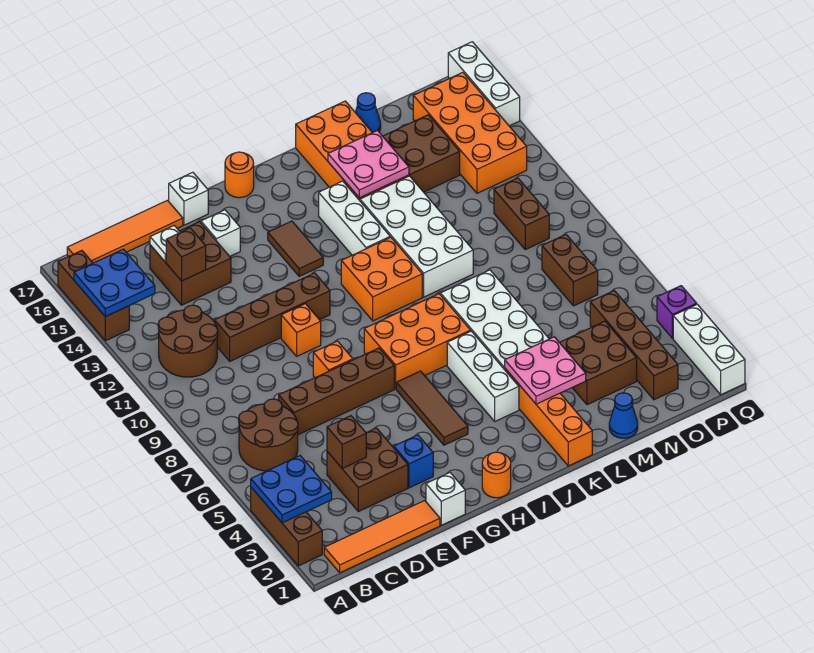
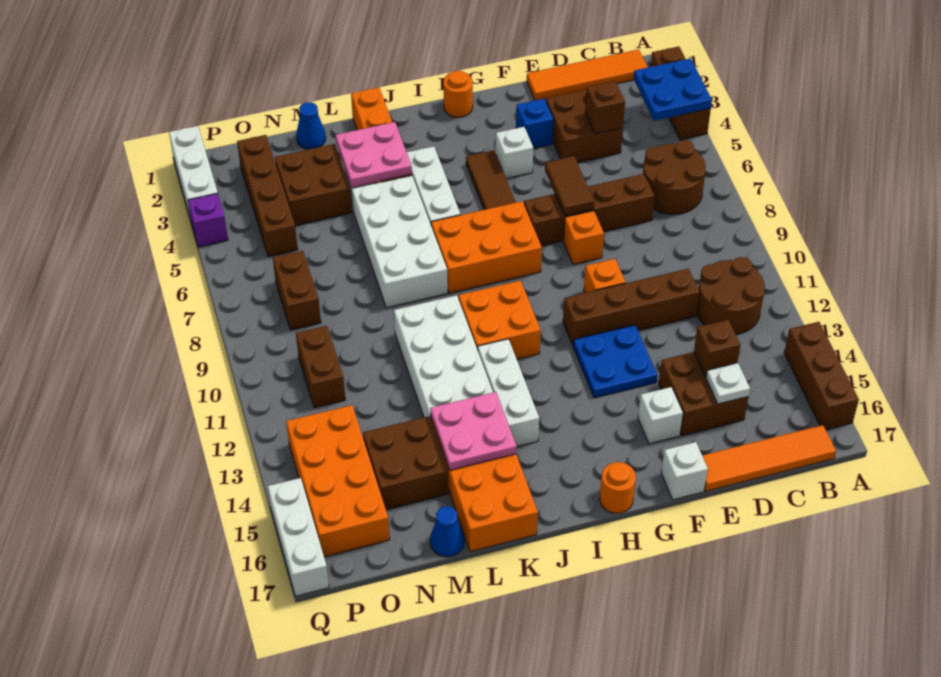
blue 2x2 plate [74,249,155,317] -> blue 2x2 plate moved to [573,325,657,398]
white 1x1 brick [426,473,465,525] -> white 1x1 brick moved to [496,127,533,179]
brown 1x2 tile [268,221,323,276] -> brown 1x2 tile moved to [545,156,594,216]

